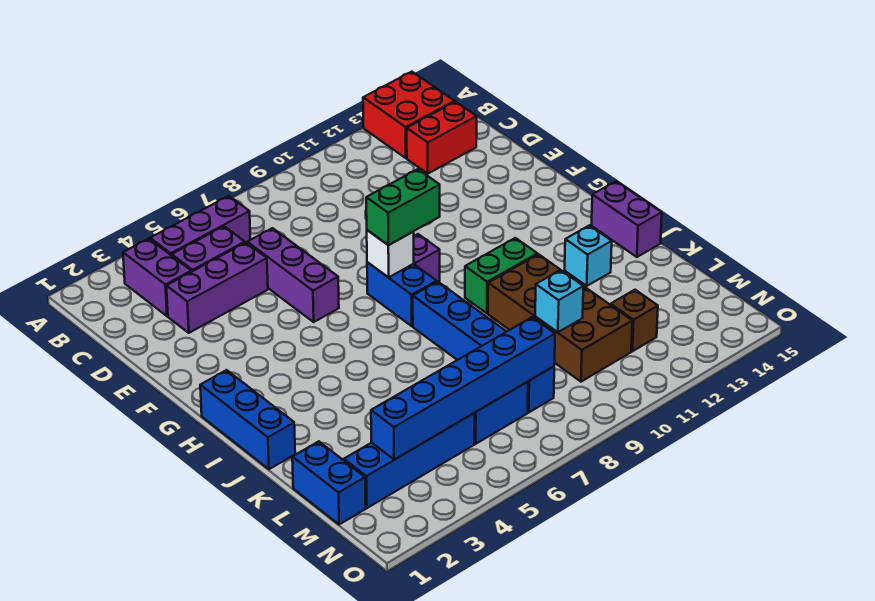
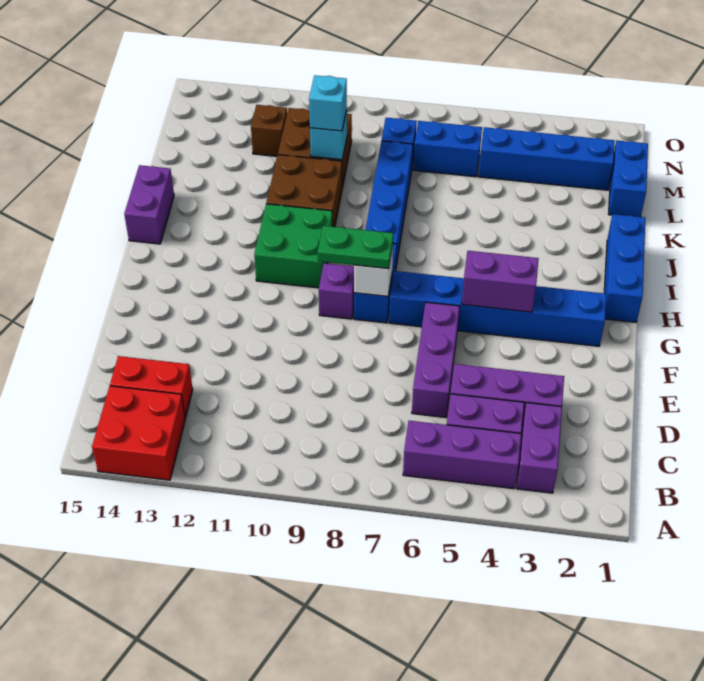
none -> purple 1x2 brick [462,251,539,312]
green 1x2 brick [366,169,440,245] -> green 1x2 plate [318,226,393,269]
green 1x2 brick [465,238,537,313] -> green 2x2 brick [254,204,333,288]
cyan 1x1 brick [565,225,612,286] -> cyan 1x1 brick moved to [309,75,347,131]
blue 1x6 brick [371,317,555,460] -> blue 1x6 brick moved to [389,271,606,346]

